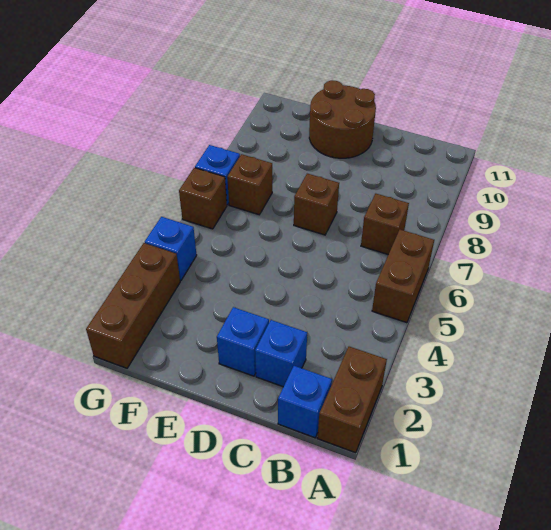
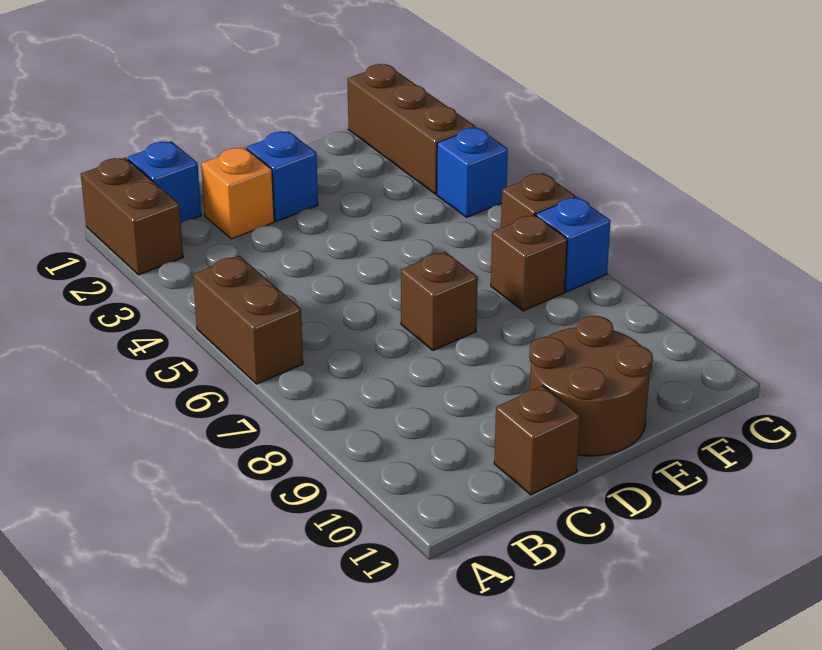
brown 1x1 brick [361,194,409,255] -> brown 1x1 brick moved to [494,386,580,495]
blue 1x1 brick [255,320,307,387] -> orange 1x1 brick [201,147,274,239]

